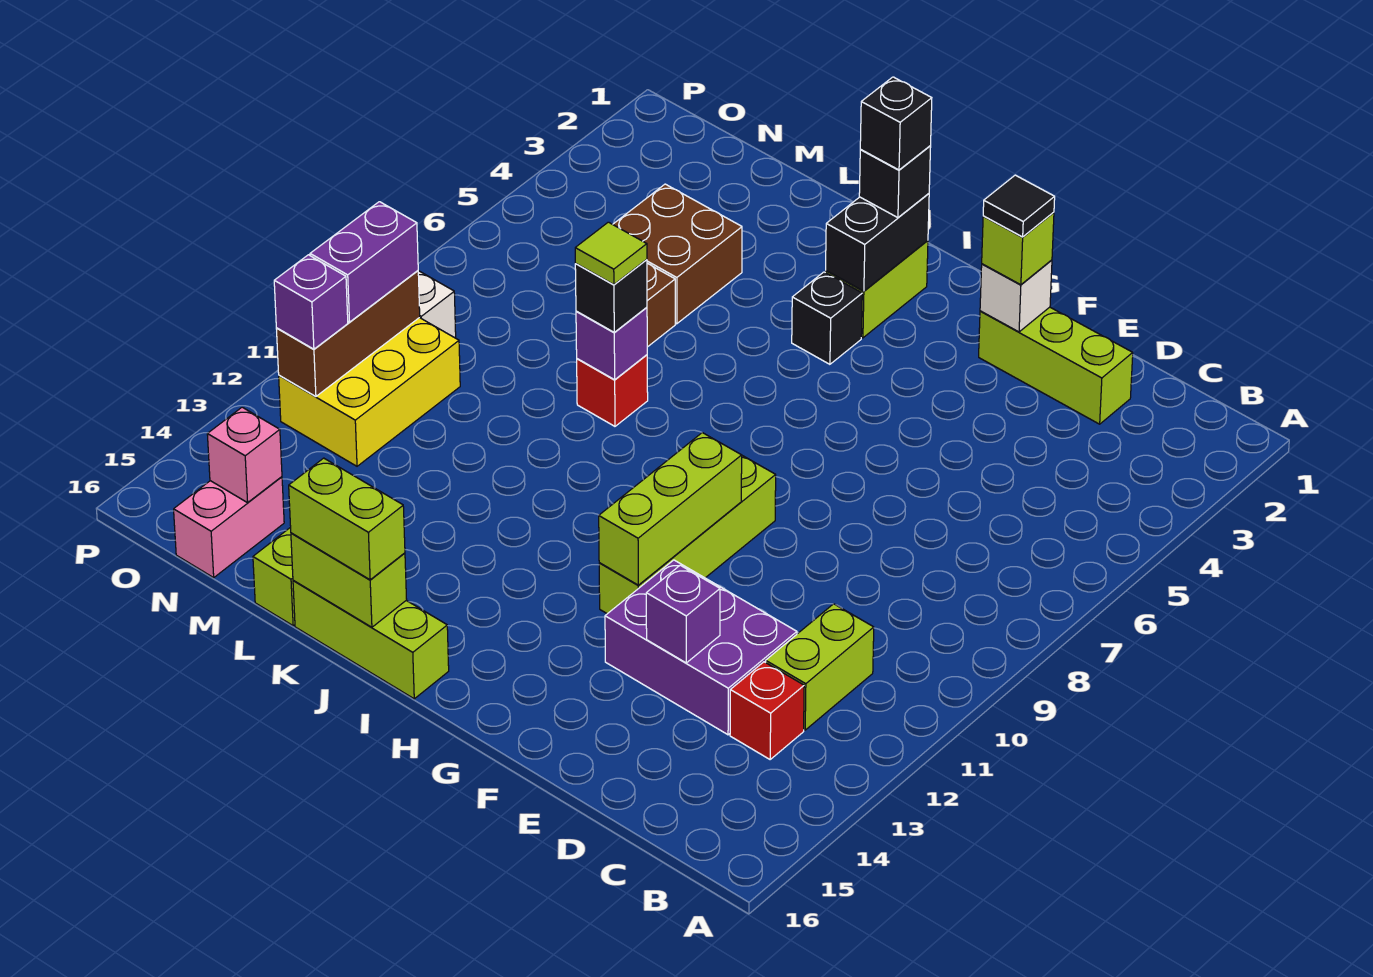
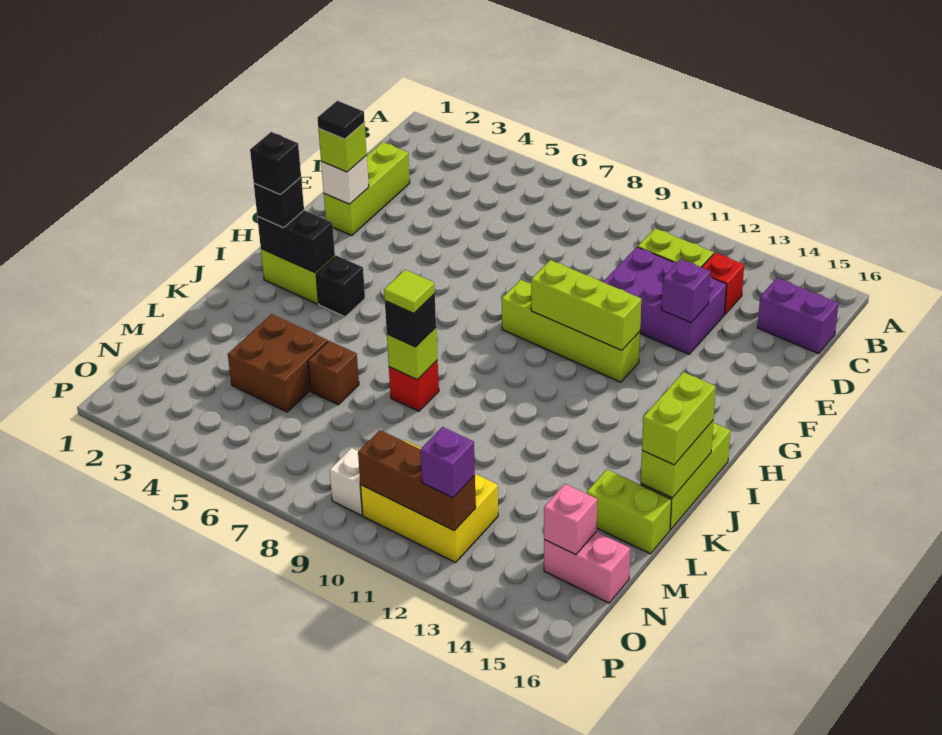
purple 2x3 brick [605,560,797,735] -> purple 2x3 brick turned to [603,247,727,354]
purple 1x1 brick [576,307,647,380] -> lime 1x1 brick [387,328,438,380]
purple 1x2 brick [310,202,418,322] -> purple 1x2 brick moved to [758,278,839,354]

